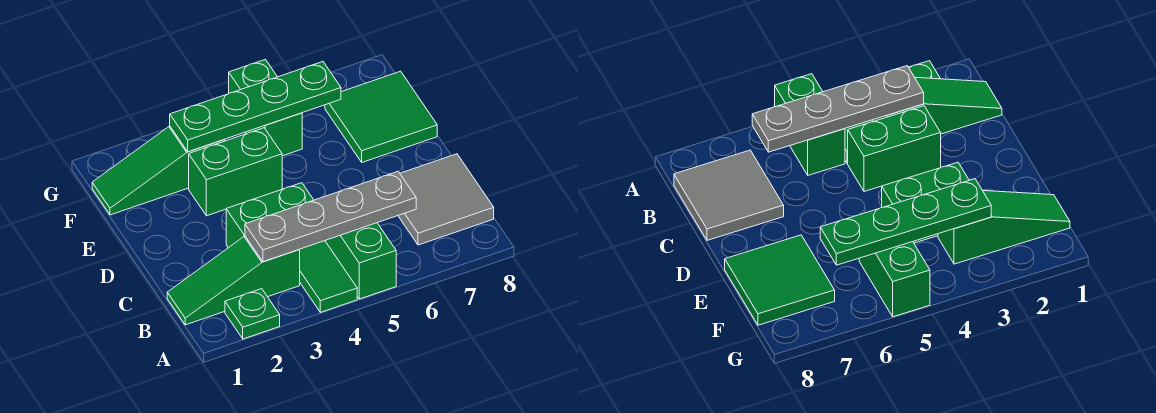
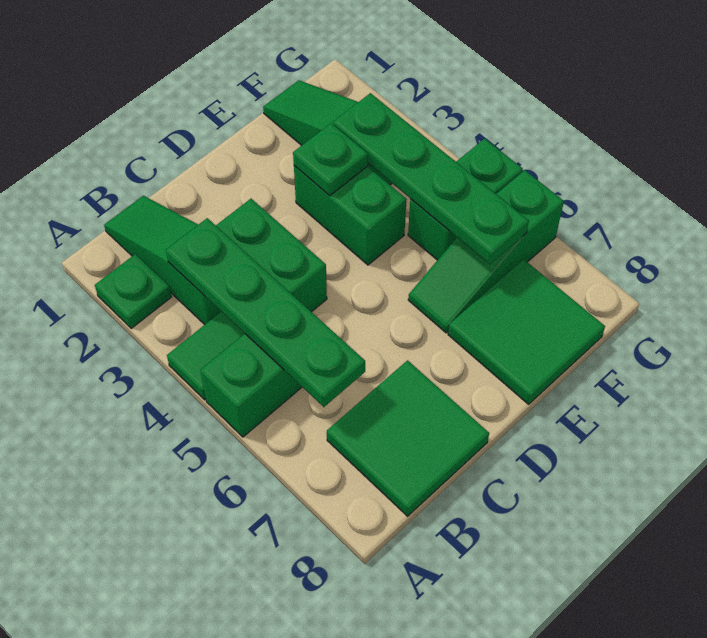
grey 1x4 plate [245,172,416,262] -> green 1x4 plate [166,218,365,407]
grey 2x2 tile [398,154,494,245] -> green 2x2 tile [327,360,489,516]
none -> green 1x1 plate [293,123,368,196]
none -> green 1x3 slope [408,170,564,333]

